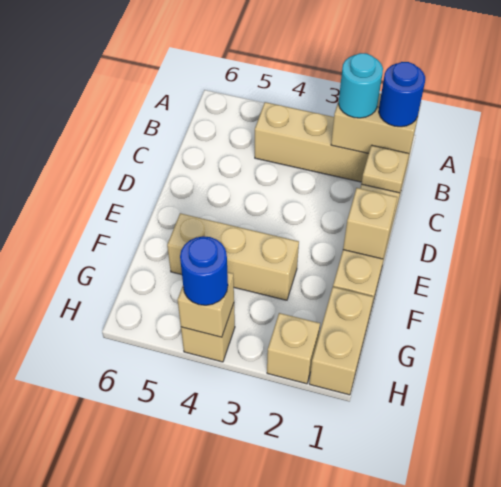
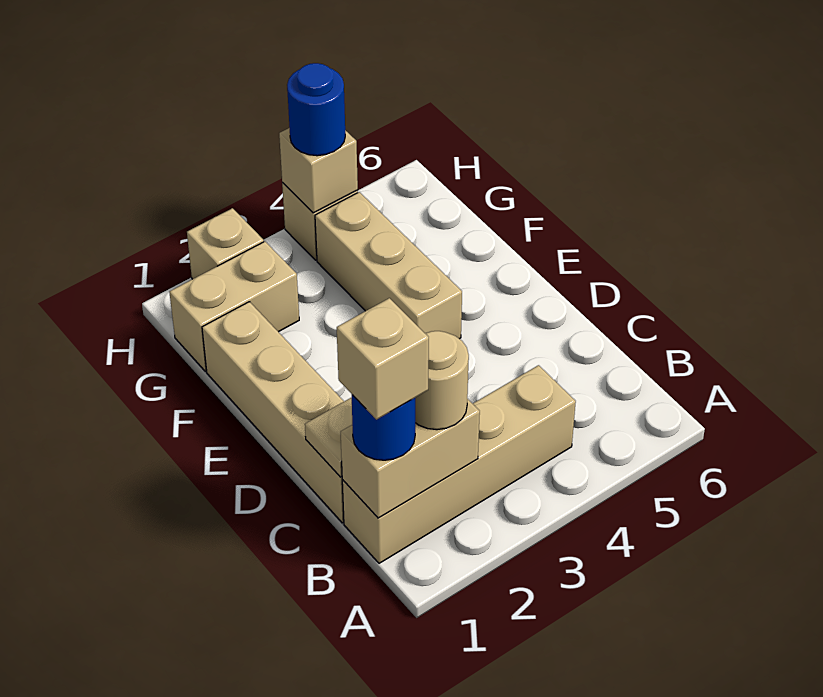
cyan 1x1 round brick [338,53,383,118] -> tan 1x1 round brick [415,331,469,430]
tan 1x1 brick [343,188,397,259] -> tan 1x1 brick moved to [337,298,429,420]
tan 1x3 brick [167,213,299,300] -> tan 1x3 brick turned to [315,192,462,339]
tan 1x2 brick [309,287,373,395] -> tan 1x2 brick turned to [169,241,299,371]

